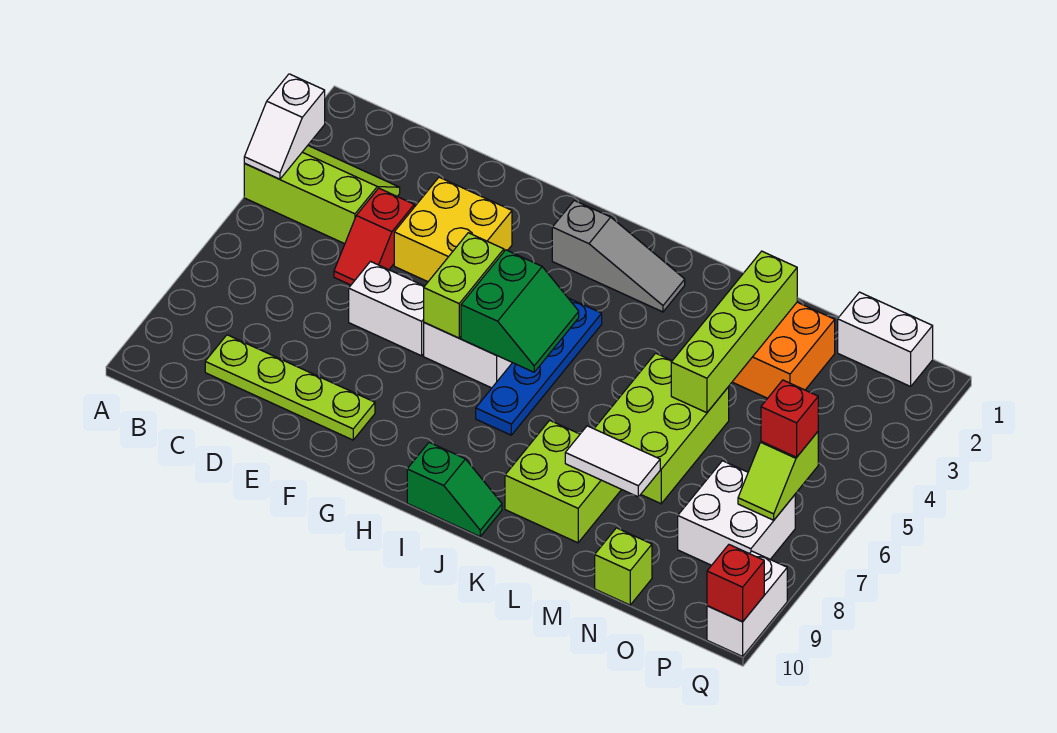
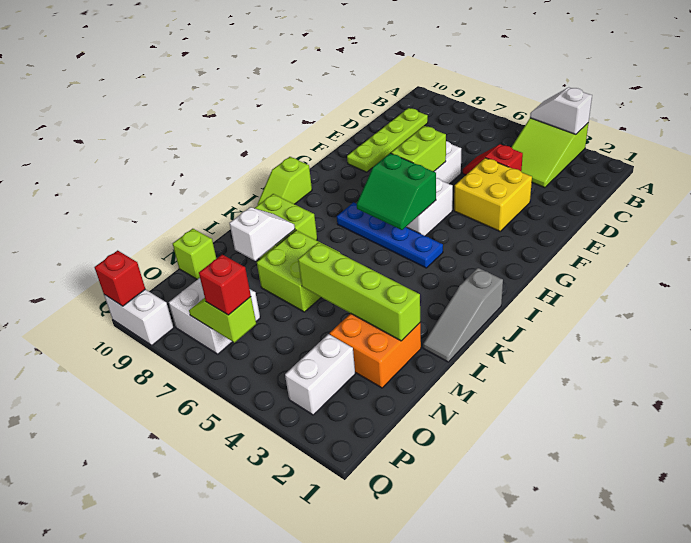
lime 2x3 slope [244,146,400,244] -> lime 2x3 slope turned to [511,118,588,188]
lime 1x2 brick [424,233,504,338] -> lime 1x2 brick turned to [391,126,446,171]
grey 1x3 slope [552,200,685,312] -> grey 1x3 slope moved to [423,268,503,362]
green 1x2 slope [407,442,502,536] -> lime 1x2 slope [258,157,312,205]
lime 2x3 brick [594,353,729,504] -> lime 2x2 brick [257,230,340,312]
white 1x2 tile [565,426,660,497] -> white 1x2 slope [230,207,295,261]
white 1x2 brick [838,292,933,386] -> white 1x2 brick moved to [285,334,355,415]

